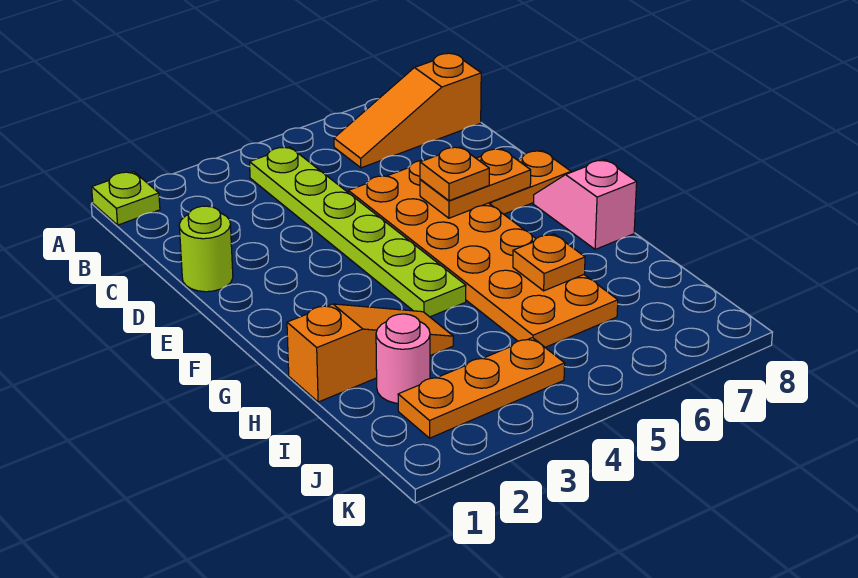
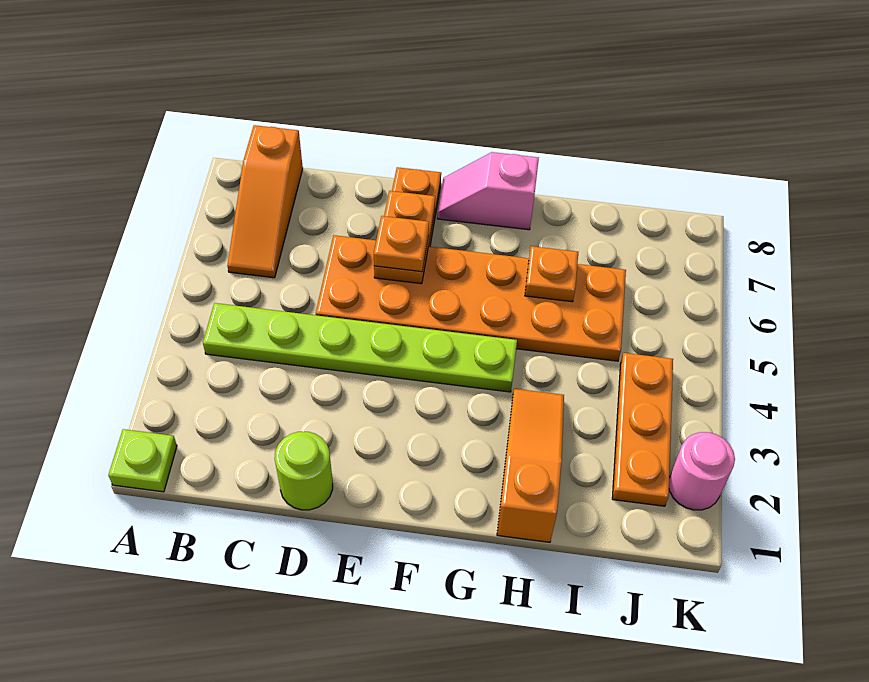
pink 1x1 round brick [376,314,430,403] -> pink 1x1 round brick moved to [669,432,735,510]

